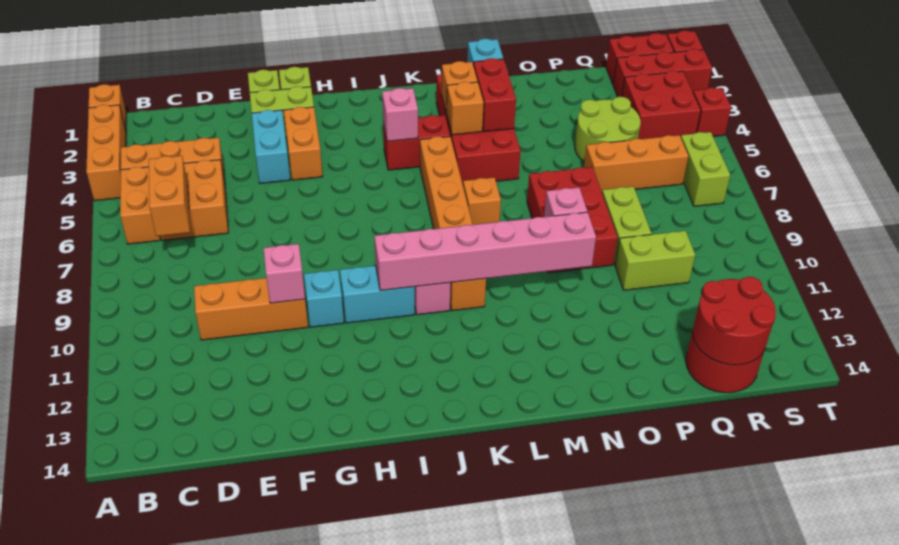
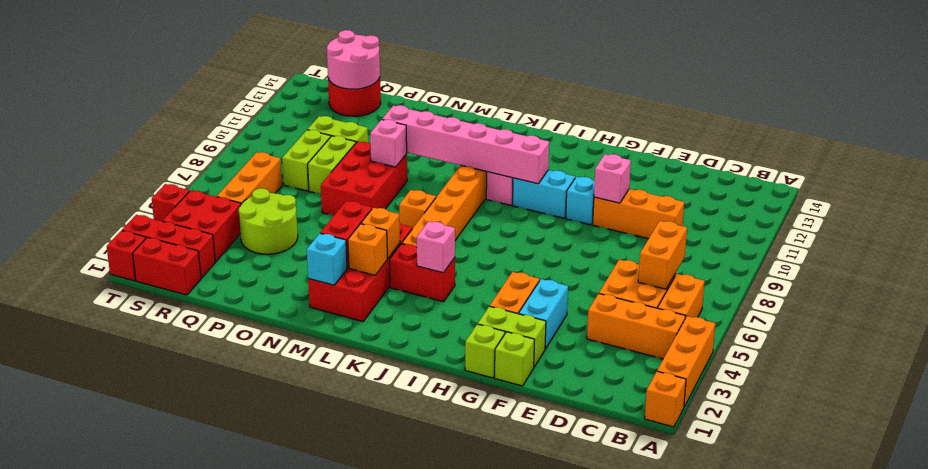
orange 1x3 brick [584,135,688,191] -> orange 1x3 brick turned to [217,152,282,204]
red 2x2 round brick [693,277,776,365] -> pink 2x2 round brick [327,30,380,89]
lime 1x2 brick [681,132,730,206] -> lime 1x2 brick moved to [282,130,331,191]

